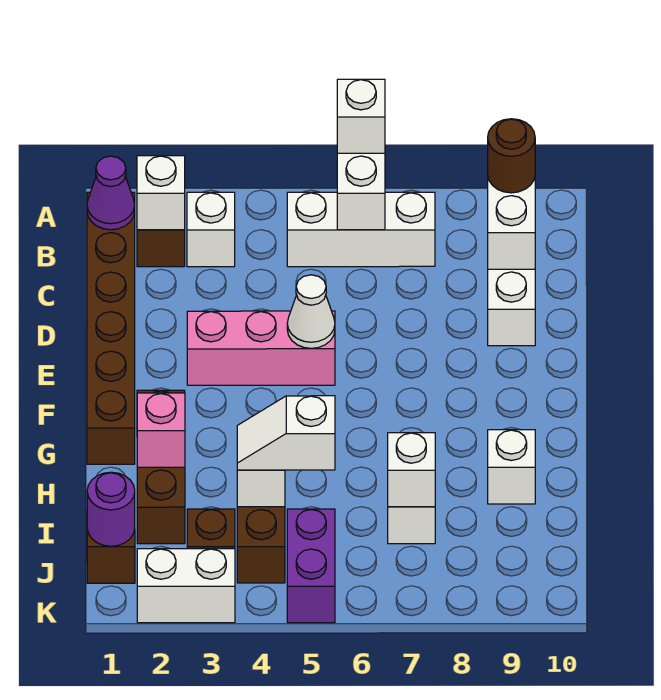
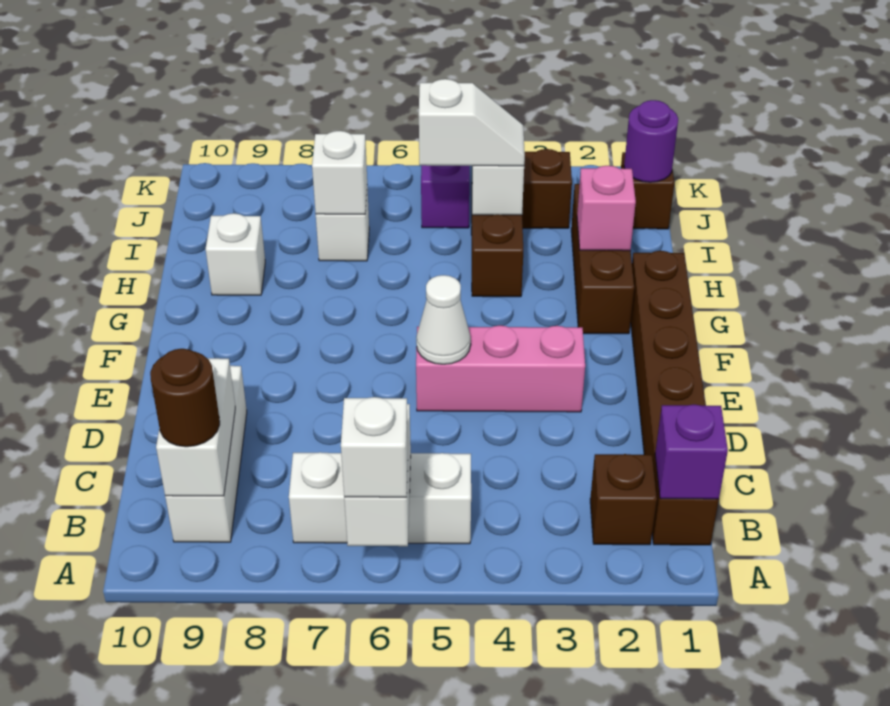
purple 1x1 cone [87,156,135,230] -> purple 1x1 brick [655,405,728,499]
white 1x1 brick [137,156,185,230] -> none
white 1x1 brick [187,192,235,267] -> none
white 1x2 brick [137,549,235,623] -> none

